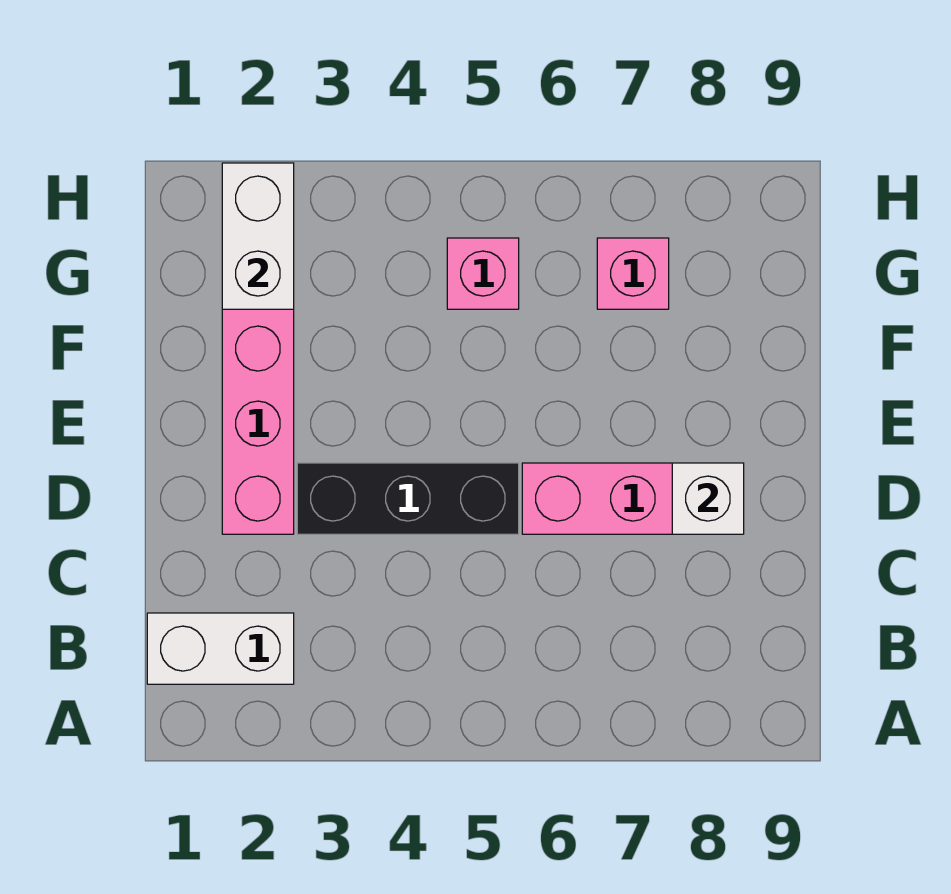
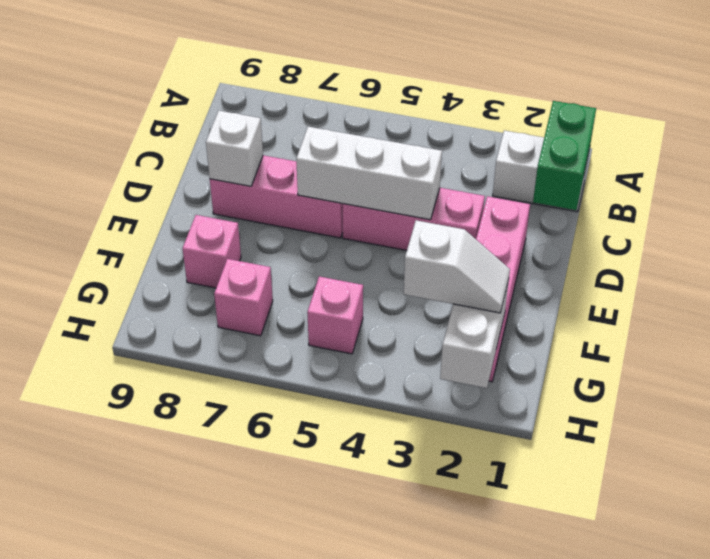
none -> green 1x2 brick [533,101,596,210]
black 1x3 brick [297,463,519,534] -> pink 1x3 brick [343,188,485,250]
none -> white 1x3 brick [296,127,442,220]
none -> pink 1x1 brick [183,215,241,288]
none -> white 1x2 slope [404,220,510,313]

